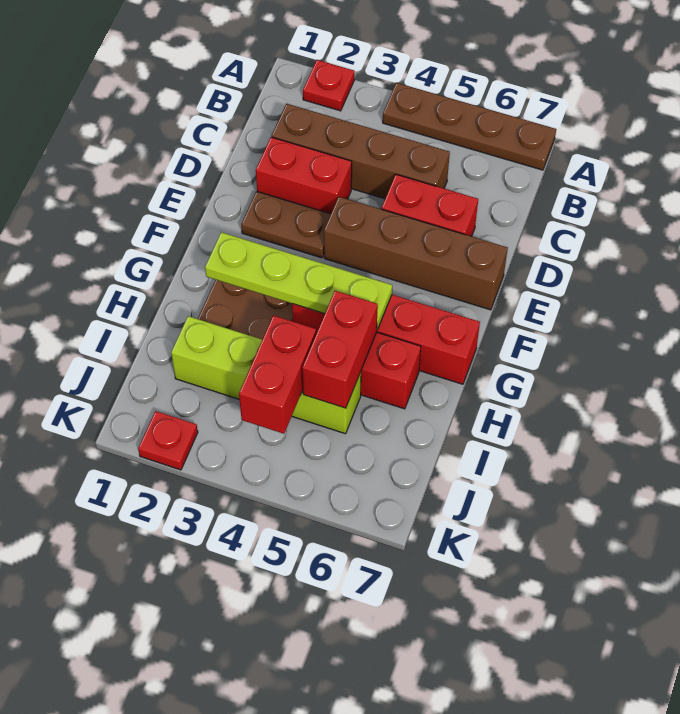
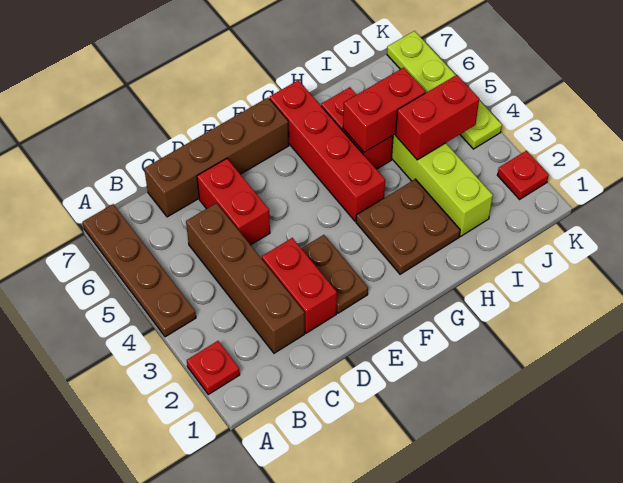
brown 1x4 brick [324,197,508,310] -> brown 1x4 brick turned to [144,98,289,217]
lime 1x4 plate [205,232,392,330] -> lime 1x4 plate moved to [387,31,502,149]

